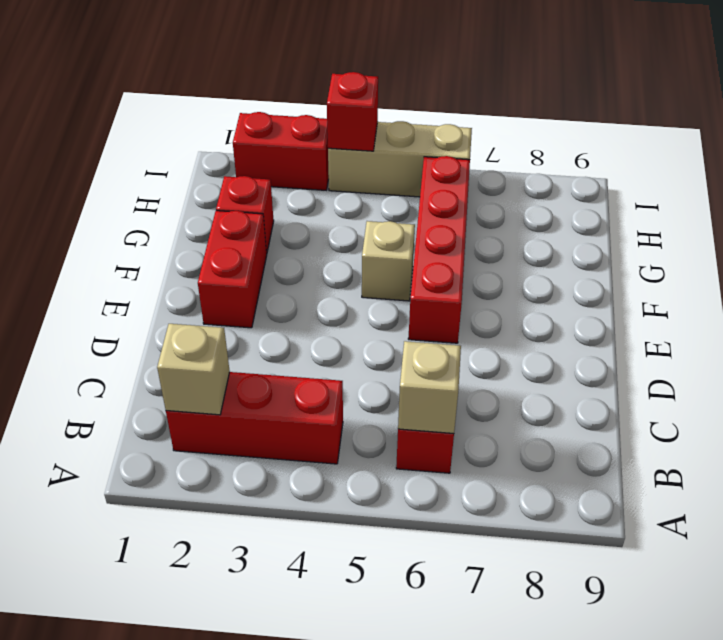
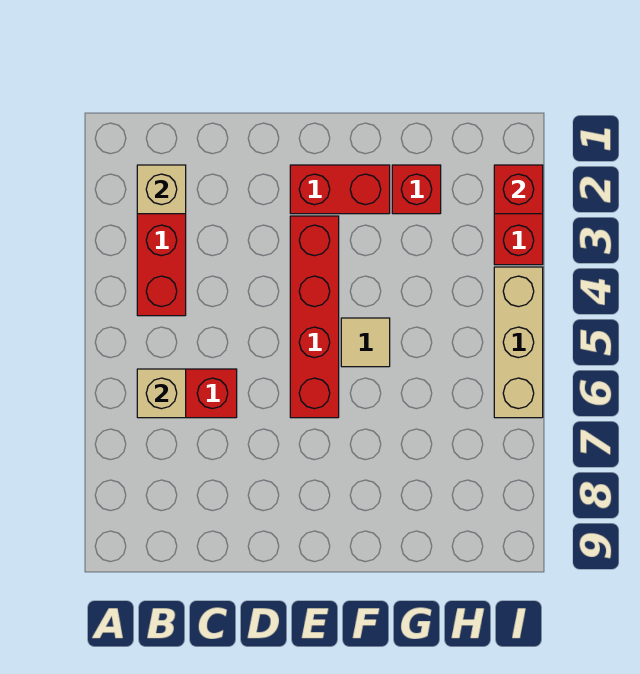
red 1x4 brick [408,156,470,343] -> red 1x4 brick turned to [290,216,339,418]
tan 1x1 brick [362,221,415,301] -> tan 1x1 tile [341,318,390,367]
red 1x1 brick [327,72,378,151] -> red 1x1 brick moved to [494,165,543,214]

